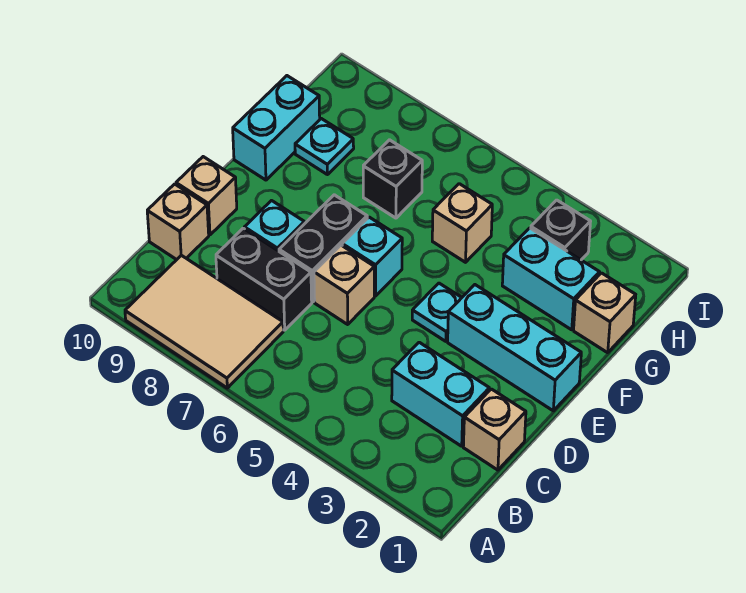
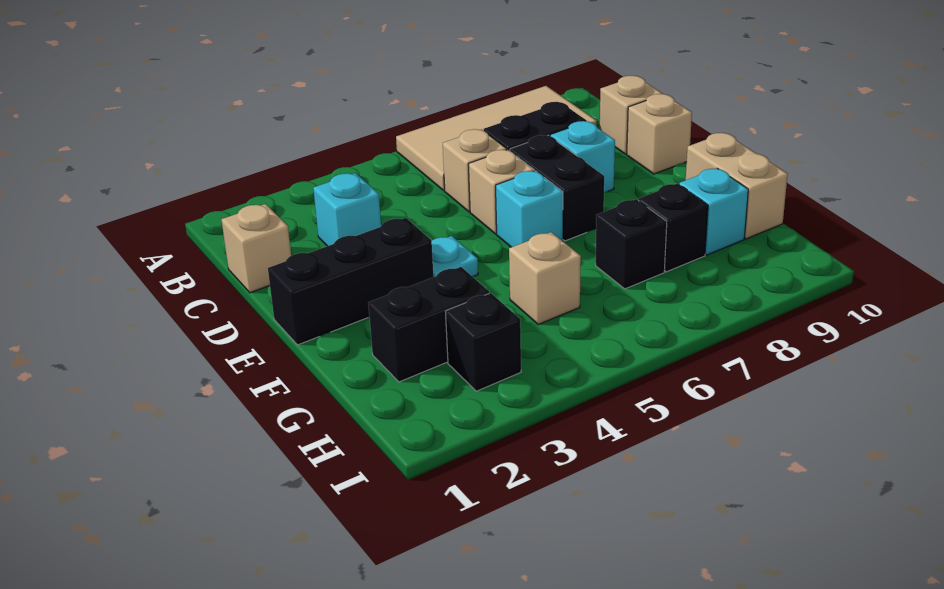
tan 2x3 tile [125,255,283,388] -> tan 2x4 tile [396,86,597,191]
cyan 1x2 brick [392,342,489,446] -> cyan 1x1 brick [313,173,381,246]
cyan 1x3 brick [448,285,581,411] -> black 1x3 brick [268,218,434,345]
cyan 1x2 brick [233,76,320,180] -> tan 1x2 brick [686,133,788,239]
tan 1x1 brick [574,273,636,353] -> tan 1x1 brick moved to [443,129,507,212]
cyan 1x2 brick [502,228,600,330] -> black 1x2 brick [368,267,489,382]
none -> black 1x1 brick [638,184,708,272]
cyan 1x1 plate [295,119,354,175] -> cyan 1x1 brick [679,168,748,255]

